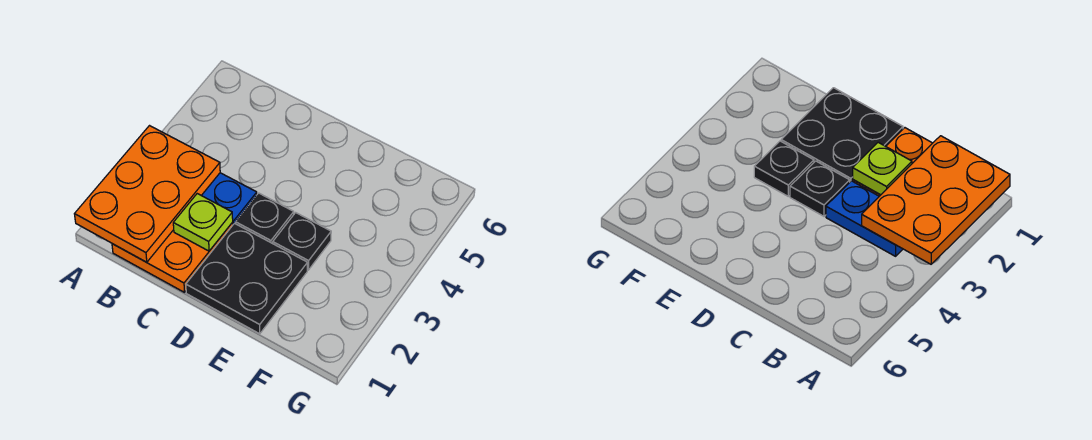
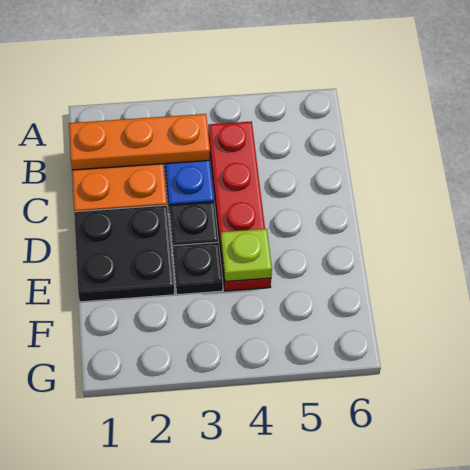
orange 2x3 plate [75,126,220,262] -> orange 1x3 plate [69,114,210,170]
none -> red 1x4 plate [208,121,271,291]
lime 1x1 plate [173,194,233,251] -> lime 1x1 plate moved to [221,229,272,282]

